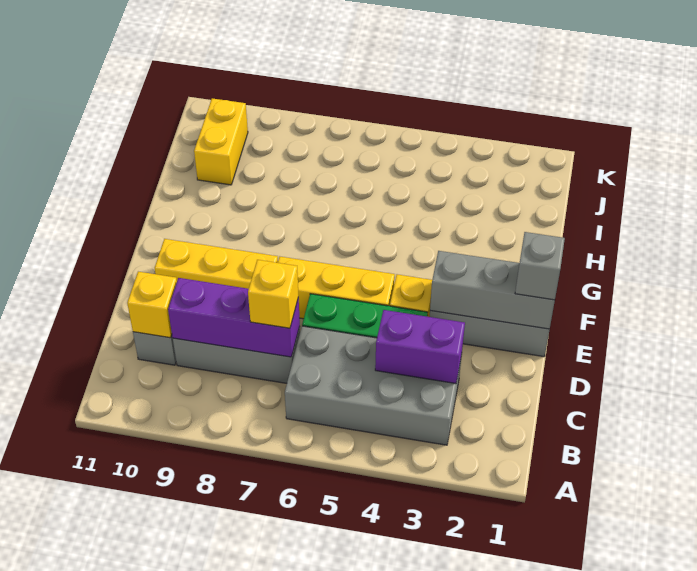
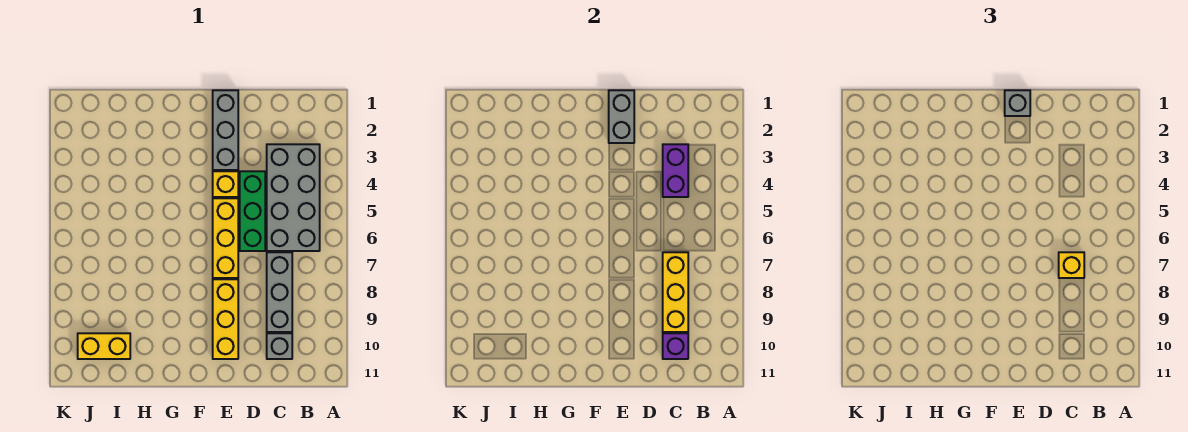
purple 1x3 brick [168,278,300,357] -> yellow 1x3 brick [663,252,688,332]
yellow 1x1 brick [127,272,177,338] -> purple 1x1 brick [663,333,688,359]
grey 1x3 brick [430,251,555,329] -> grey 1x2 brick [609,90,634,143]

